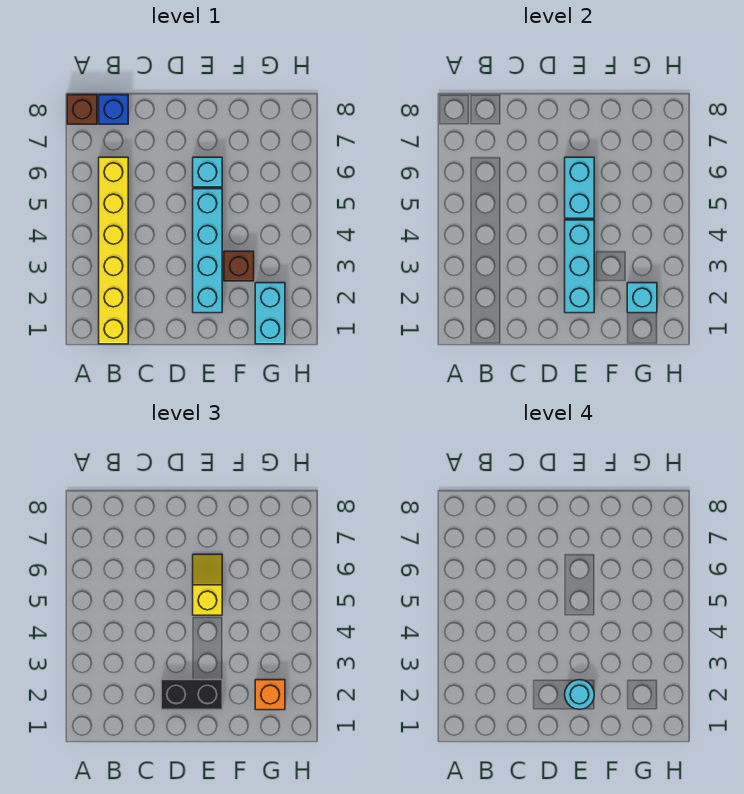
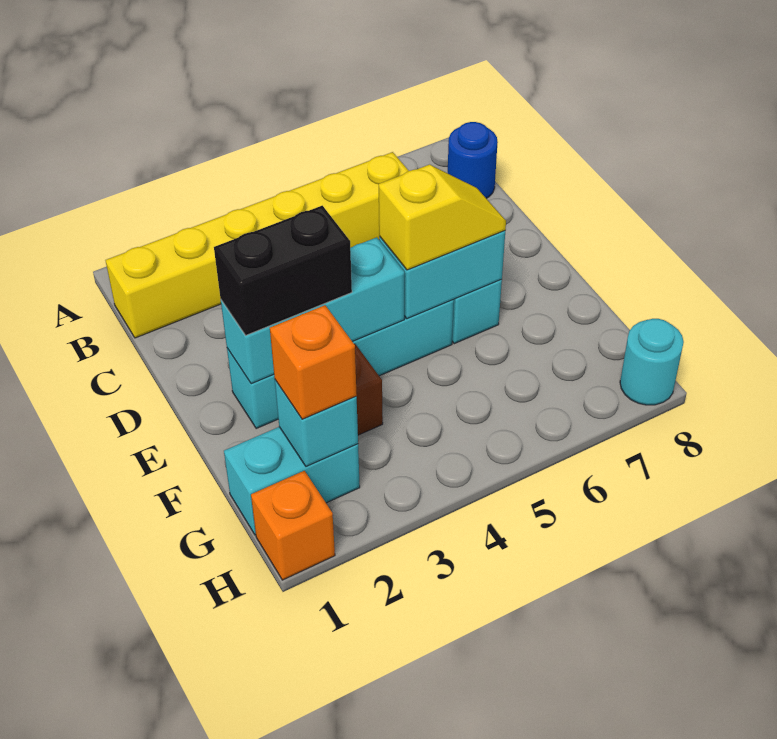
brown 1x1 brick [67,95,97,124] -> none
blue 1x1 brick [99,95,128,124] -> blue 1x1 round brick [448,122,498,198]
black 1x2 brick [161,680,222,710] -> black 1x2 brick turned to [214,206,352,335]
cyan 1x1 round brick [565,680,594,709] -> cyan 1x1 round brick moved to [620,319,684,405]
none -> orange 1x1 brick [251,471,335,580]

